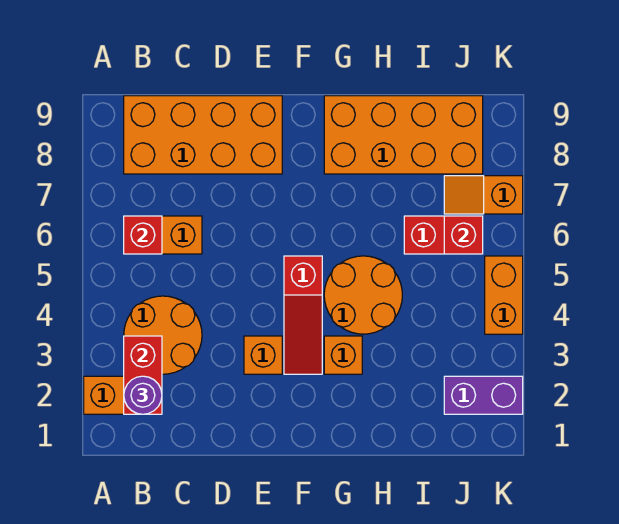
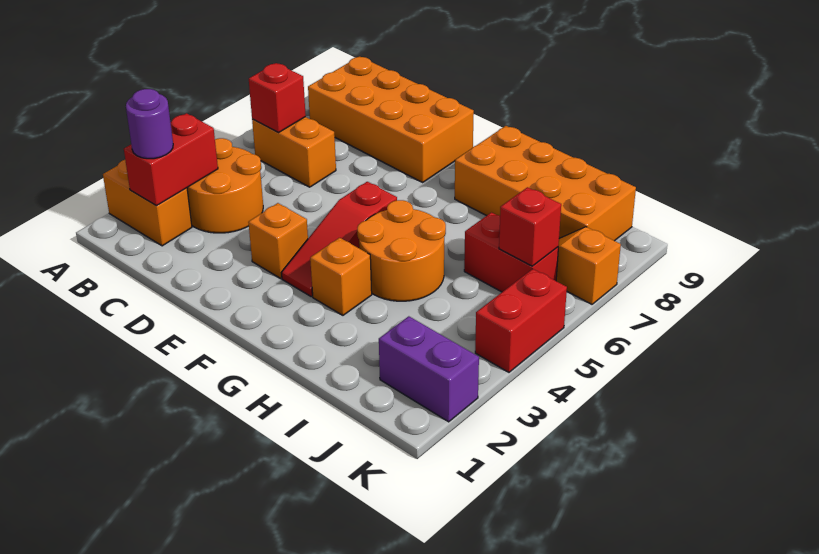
orange 1x2 brick [485,256,523,334] -> red 1x2 brick [475,269,567,372]

